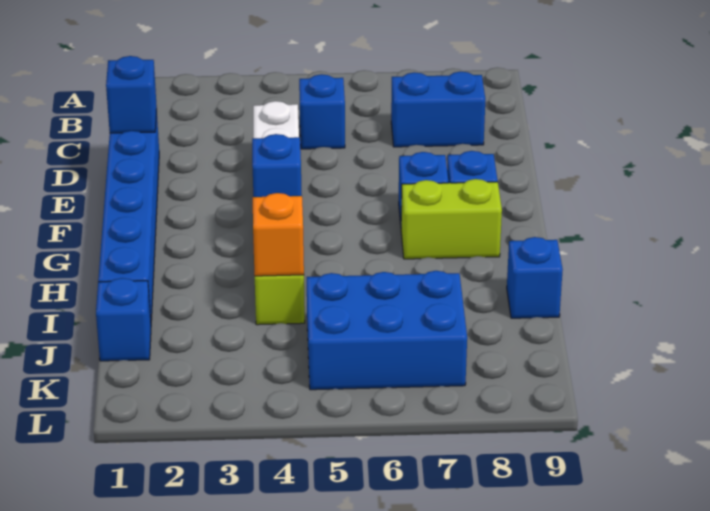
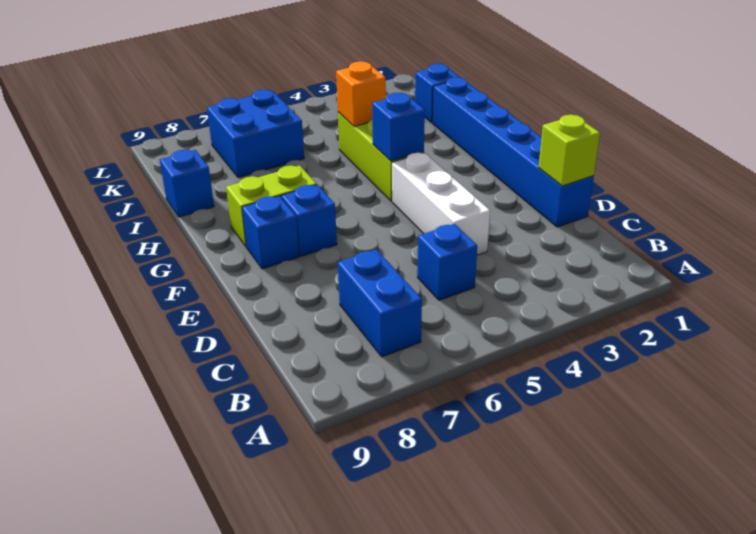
blue 1x2 brick [391,72,485,147] -> blue 1x2 brick turned to [338,250,422,357]
blue 1x1 brick [106,56,157,133] -> lime 1x1 brick [539,115,600,186]
blue 2x3 brick [307,271,467,390] -> blue 2x2 brick [207,90,304,177]

